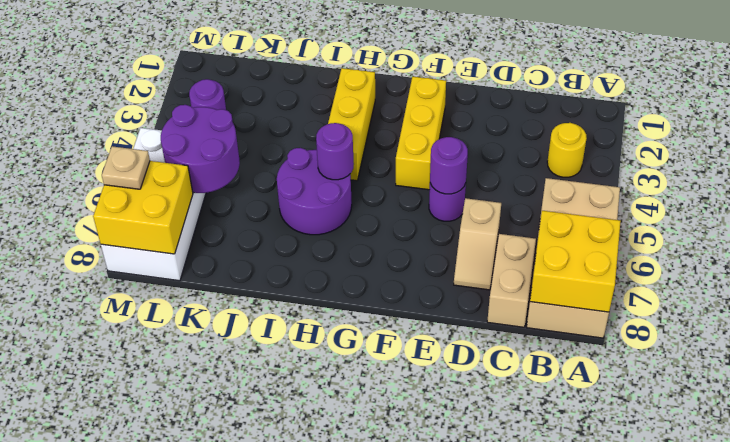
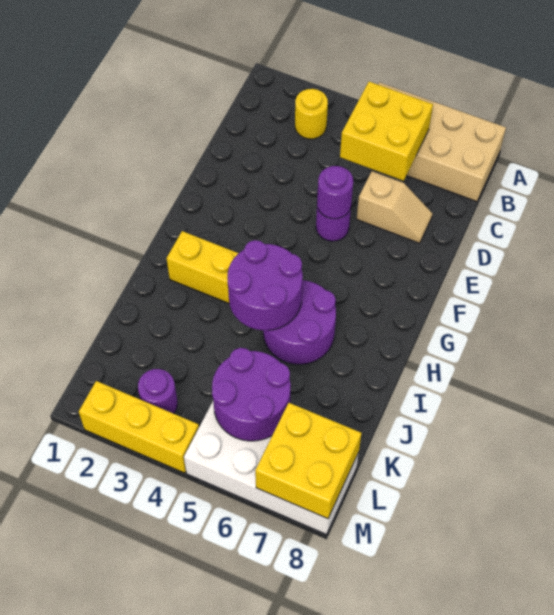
yellow 2x2 brick [530,211,621,312] -> yellow 2x2 brick moved to [340,82,433,181]
tan 1x2 brick [487,234,536,327] -> none
yellow 1x3 brick [396,77,446,190] -> yellow 1x3 brick moved to [79,381,199,473]
purple 1x1 round brick [316,123,354,180] -> purple 2x2 round brick [227,240,303,330]
tan 1x1 plate [102,146,150,189] -> none

